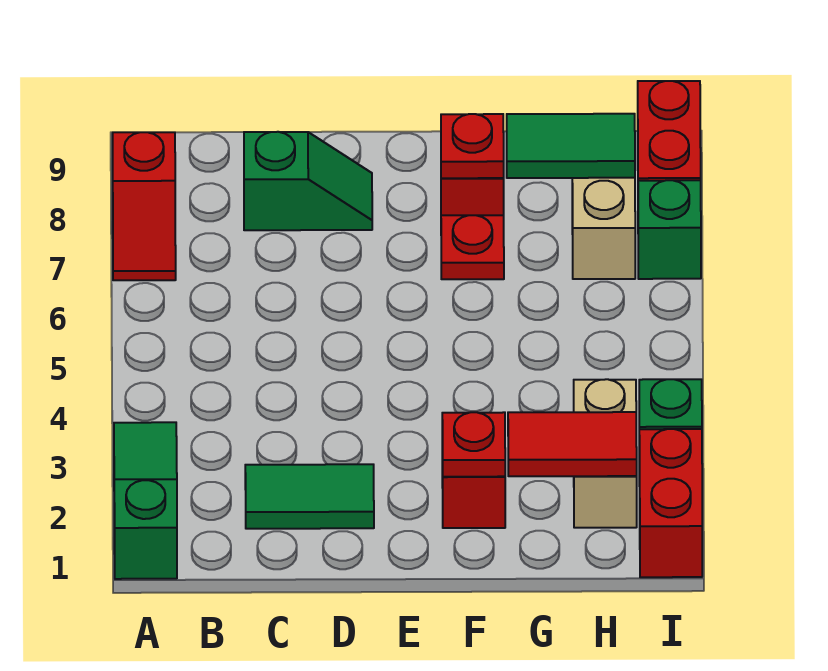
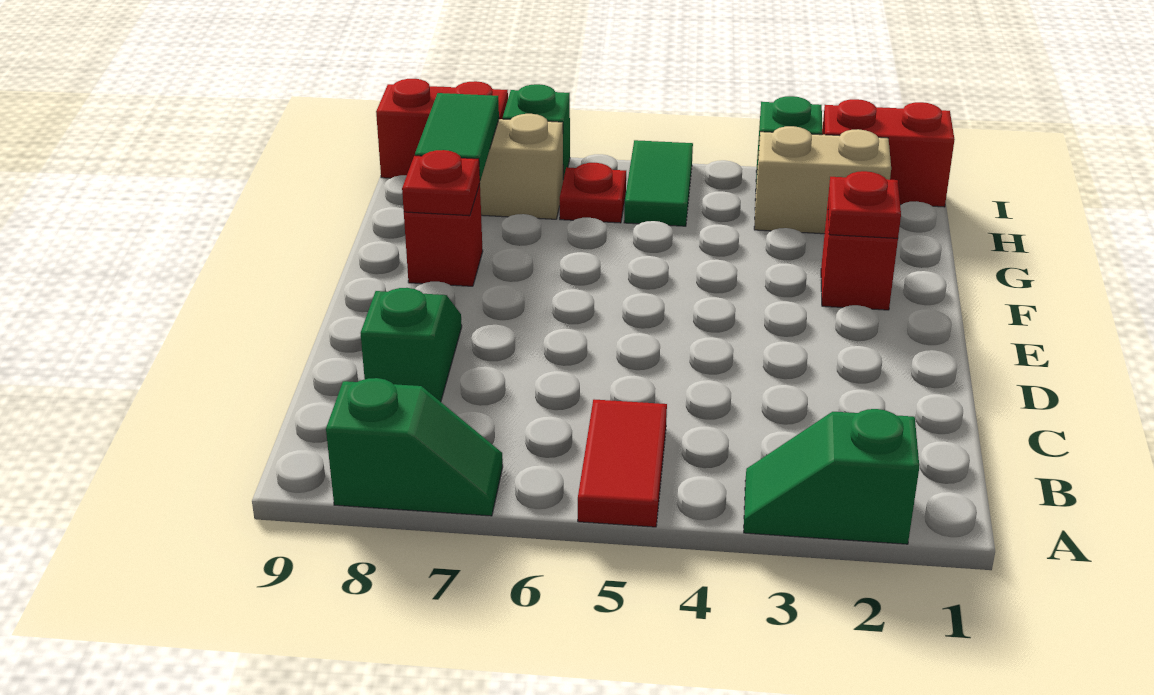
green 1x3 slope [114,422,177,579] -> green 1x2 slope [744,409,919,544]
red 1x2 slope [113,132,176,280] -> green 1x2 slope [326,378,503,516]
green 1x2 tile [245,464,374,529] -> green 1x2 tile moved to [624,140,693,226]
red 1x1 plate [441,215,504,279] -> red 1x1 plate moved to [560,163,626,223]
red 1x2 tile [508,412,637,476] -> red 1x2 tile moved to [578,399,667,527]

